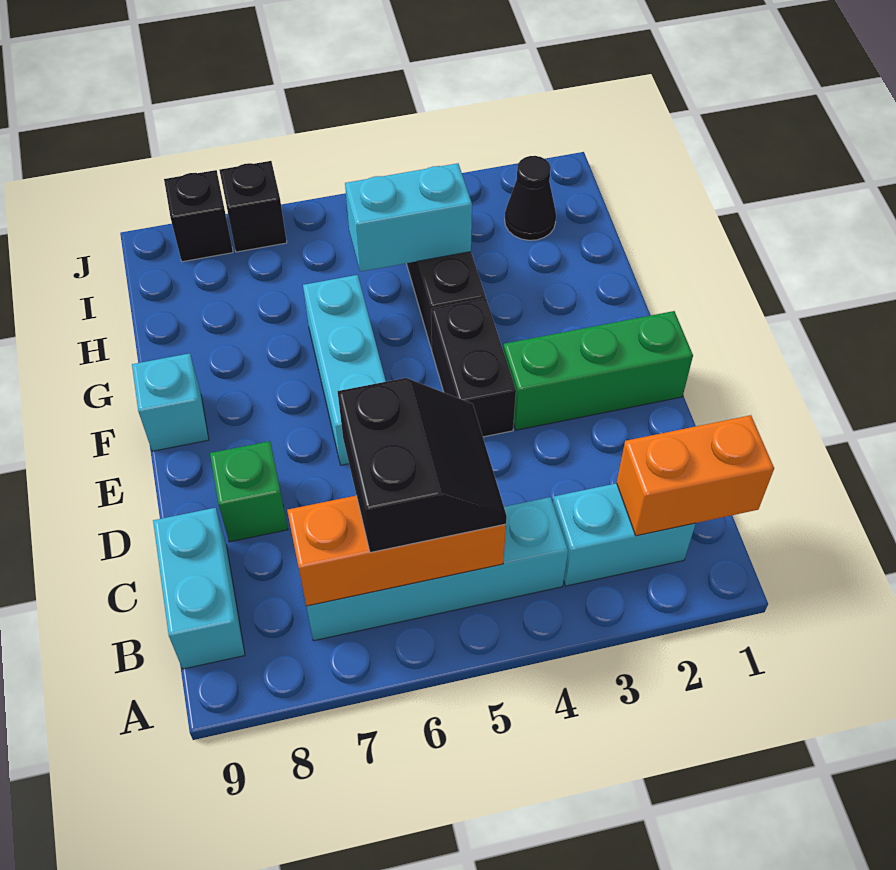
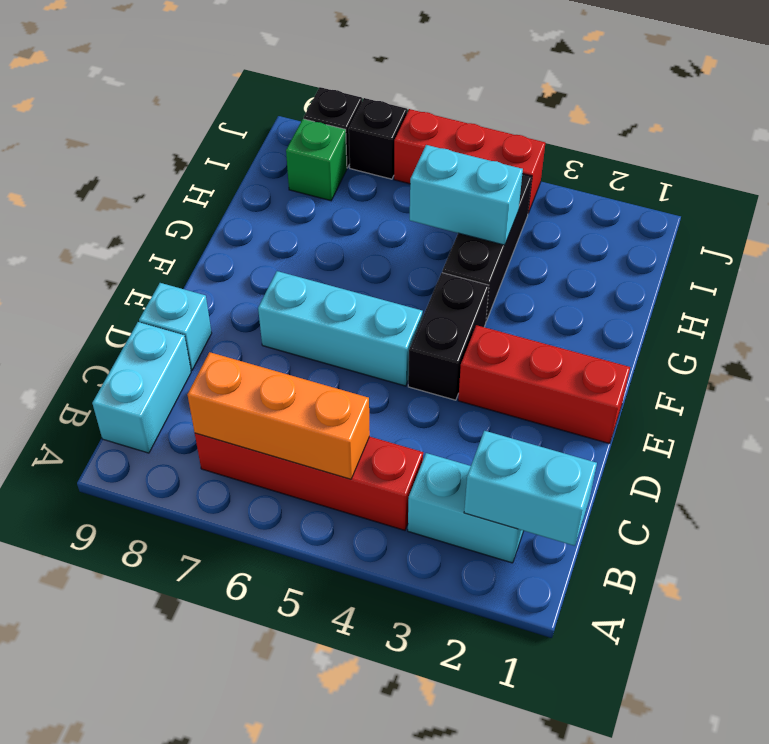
orange 1x2 brick [617,415,774,536] -> cyan 1x2 brick [464,431,597,546]
cyan 1x4 brick [306,497,568,641] -> red 1x4 brick [195,433,423,530]
black 2x2 slope [338,378,507,552] -> none
green 1x1 brick [210,441,288,542] -> green 1x1 brick moved to [286,119,347,201]
green 1x3 brick [503,311,693,430] -> red 1x3 brick [458,325,630,444]
cyan 1x3 brick [303,275,386,465] -> cyan 1x3 brick turned to [258,271,423,386]
cyan 1x1 brick [132,353,209,451] -> cyan 1x1 brick moved to [139,283,212,370]
black 1x1 cone [505,156,556,240] -> none
none -> red 1x3 brick [394,109,545,213]

